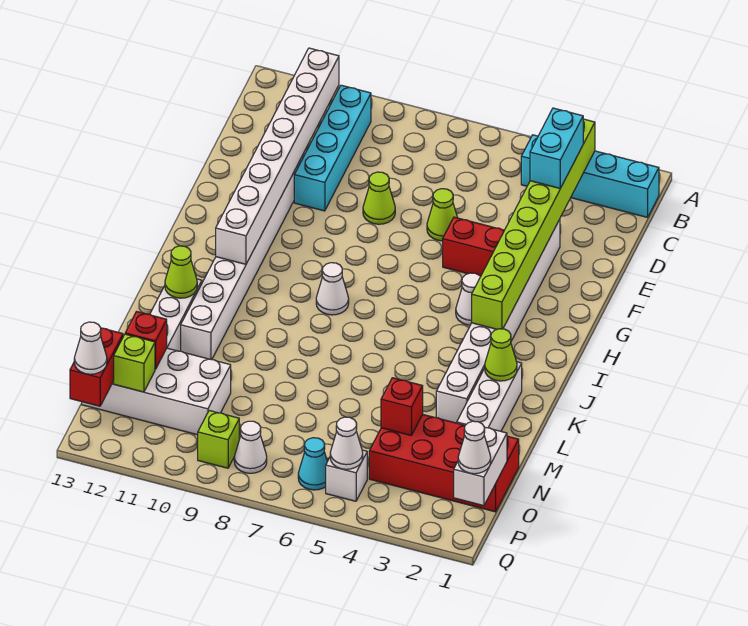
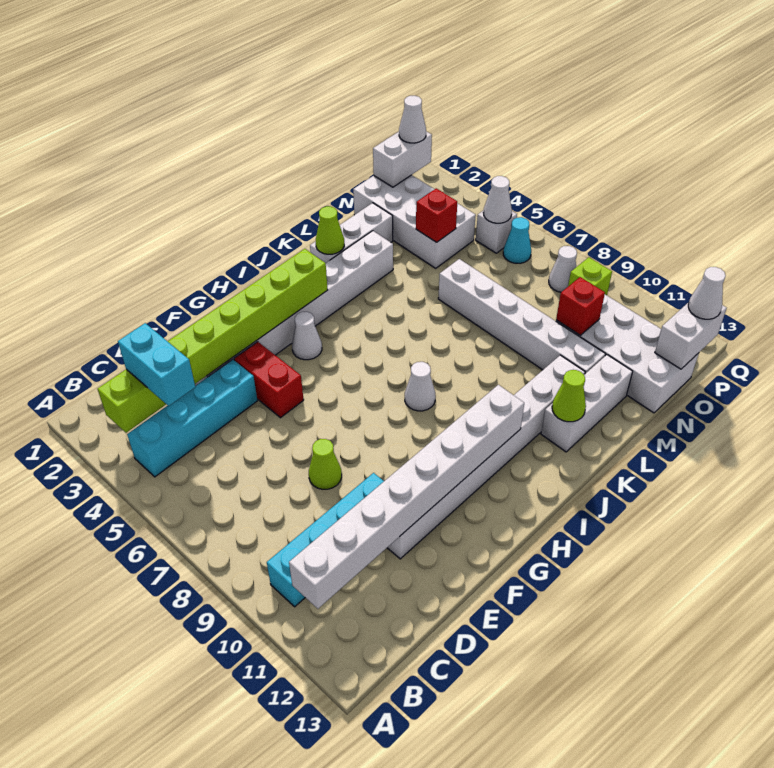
cyan 1x4 brick [521,135,659,217] -> cyan 1x4 brick turned to [127,359,257,477]
cyan 1x2 brick [530,108,583,188] -> cyan 1x2 brick turned to [118,323,195,406]
lime 1x1 cone [427,189,458,241] -> none
none -> white 1x6 brick [438,259,606,374]
red 2x4 brick [369,414,519,512] -> white 2x4 brick [353,175,476,268]
red 1x1 brick [125,312,167,369] -> red 1x1 brick moved to [556,277,605,335]
lime 1x1 brick [114,334,155,392] -> none
red 1x2 brick [70,328,123,406] -> white 1x2 brick [655,302,727,369]

